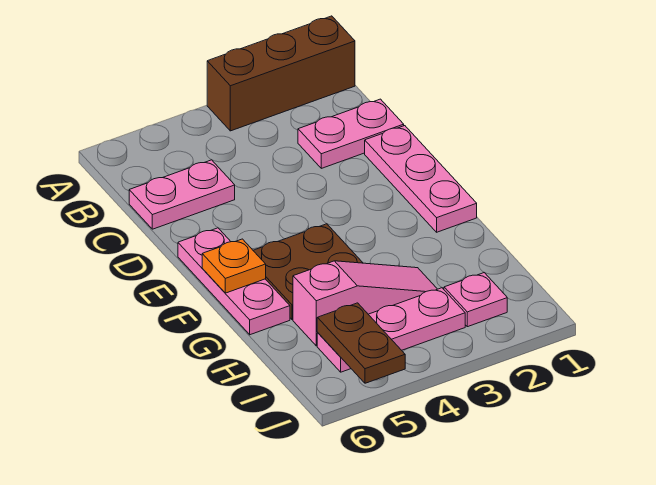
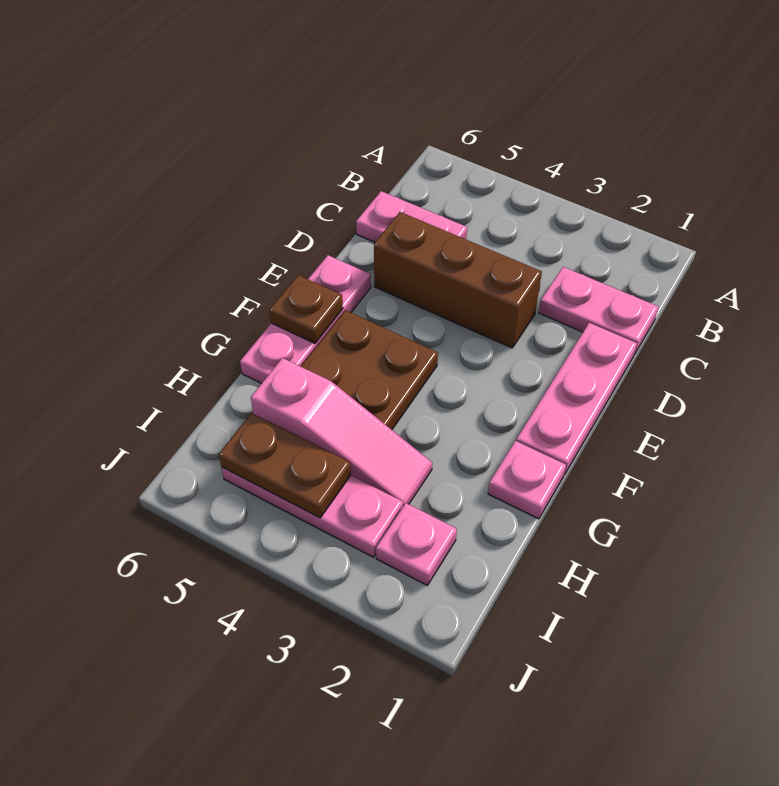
brown 1x3 brick [207,16,355,131] -> brown 1x3 brick moved to [374,212,542,348]
orange 1x1 plate [202,239,266,293] -> brown 1x1 plate [269,275,343,343]
none -> pink 1x1 plate [488,441,566,519]
brown 1x2 plate [317,303,405,383] -> brown 1x2 plate turned to [219,413,351,518]

